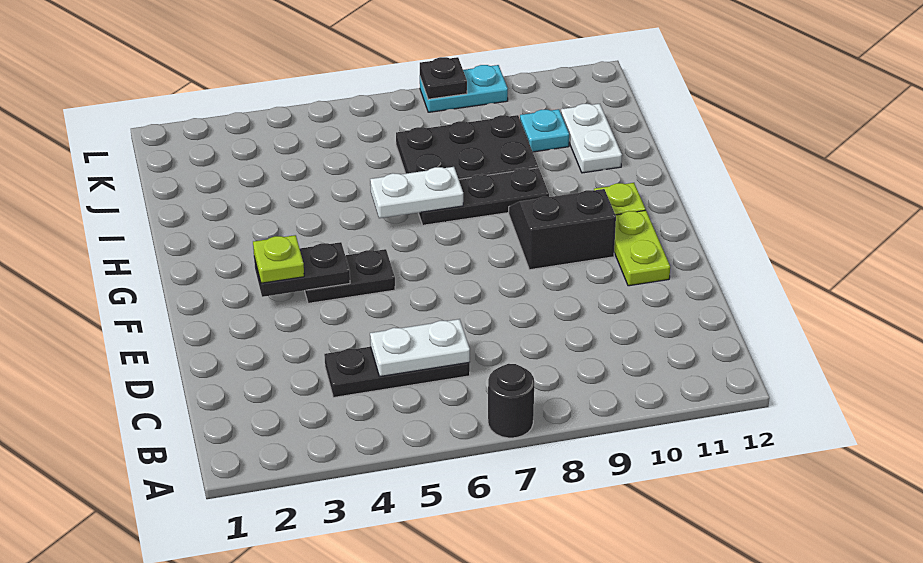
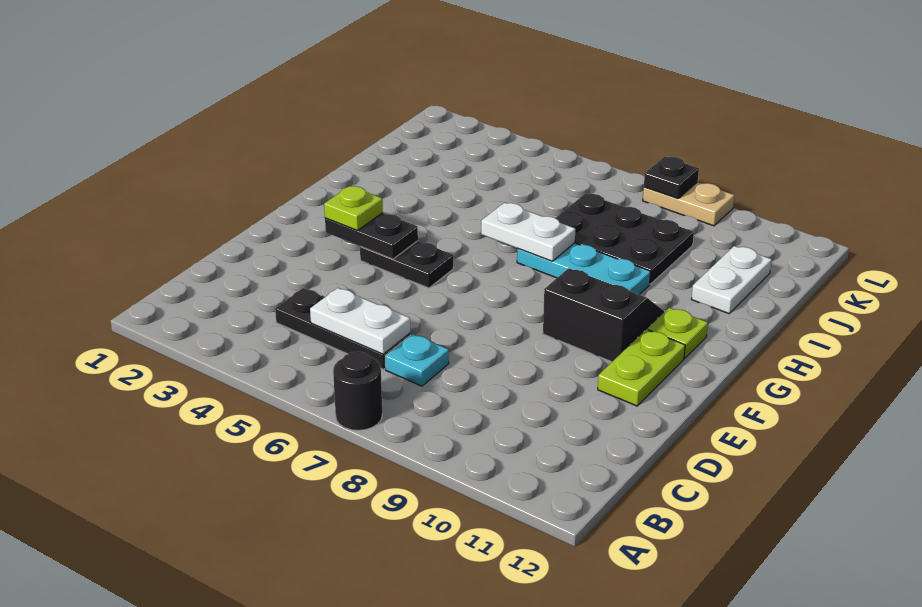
black 1x3 plate [419,168,549,225] -> cyan 1x3 plate [517,243,651,295]
cyan 1x1 plate [520,109,569,152] -> cyan 1x1 plate moved to [385,334,449,386]
cyan 1x2 plate [420,65,508,112] -> tan 1x2 plate [643,182,734,226]

